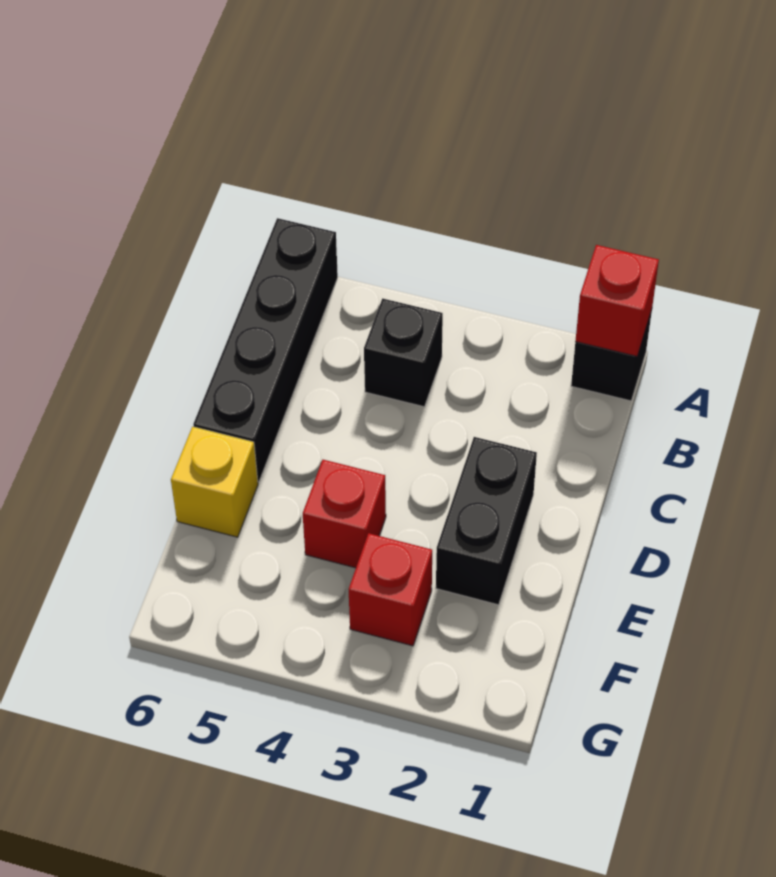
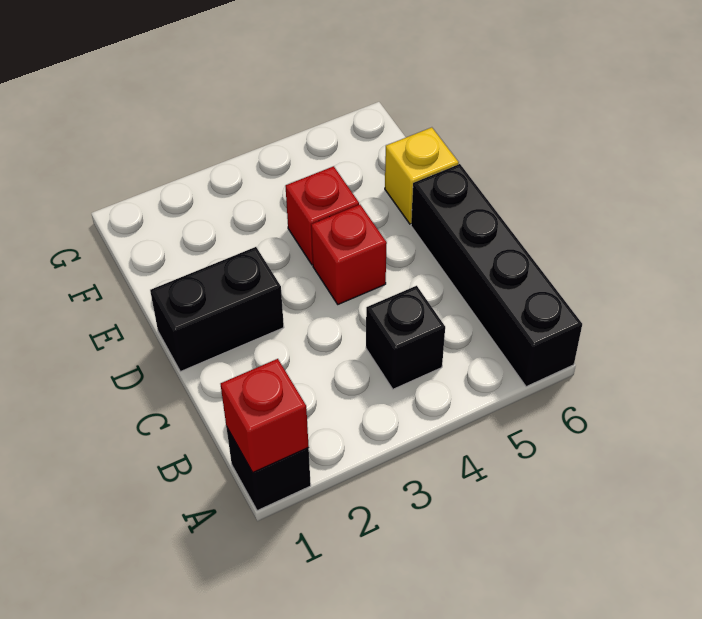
black 1x2 brick [436,437,537,605] -> black 1x2 brick turned to [150,247,284,372]
red 1x1 brick [349,533,432,646] -> red 1x1 brick moved to [311,205,387,304]

